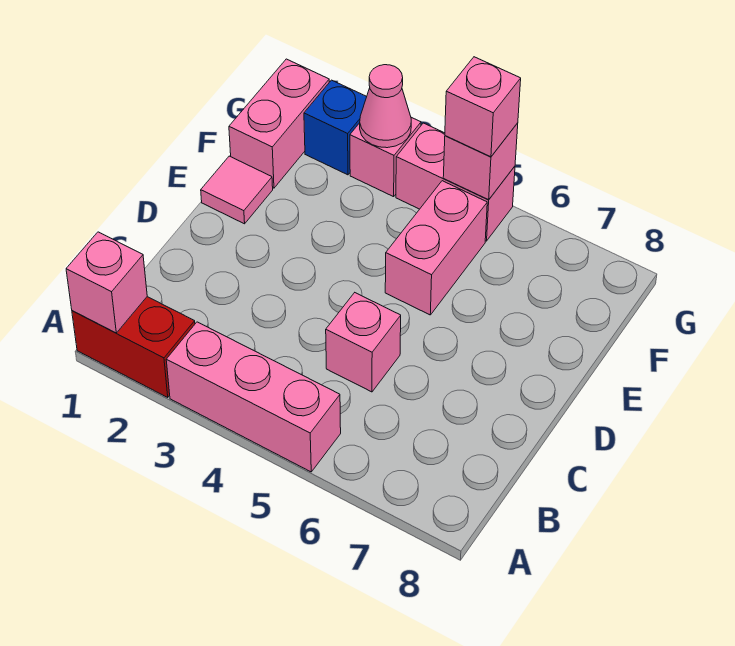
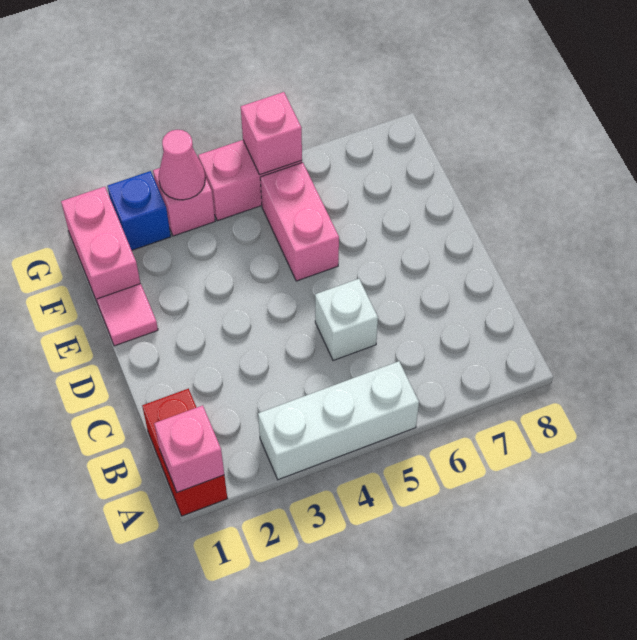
red 1x2 brick [72,297,195,397] -> red 1x2 brick turned to [142,389,227,516]
pink 1x3 brick [166,322,341,472] -> white 1x3 brick [258,361,419,480]
pink 1x1 brick [326,293,401,392] -> white 1x1 brick [315,279,378,360]
pink 1x1 brick [445,57,521,157] -> none

